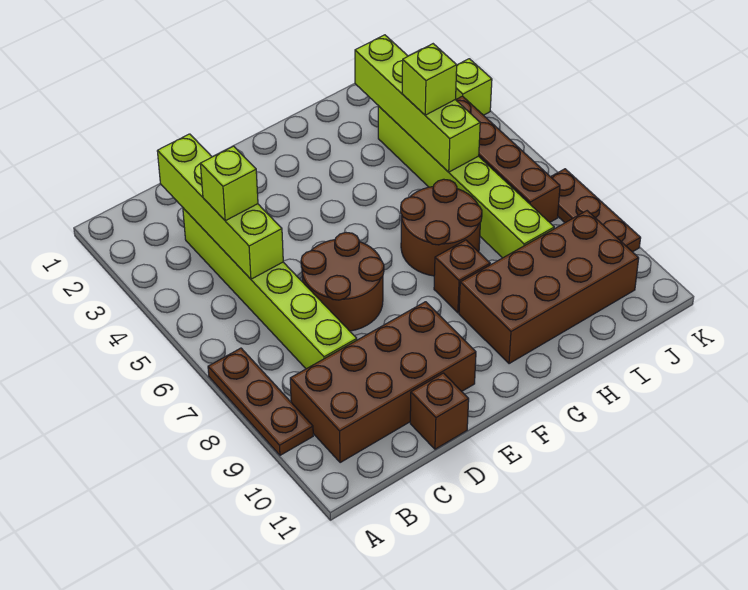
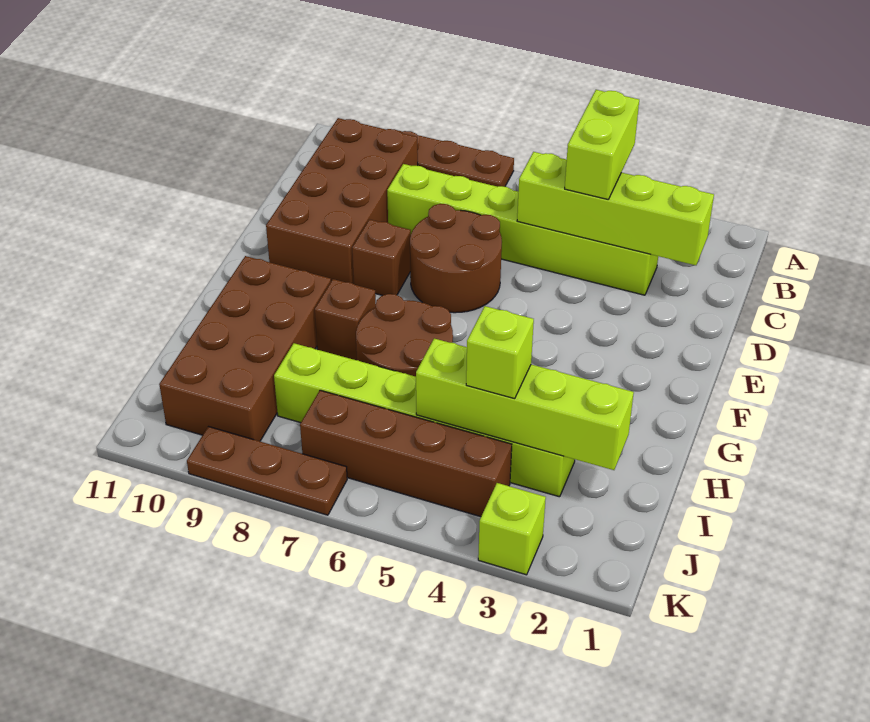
lime 1x1 brick [200,146,258,221] -> lime 1x2 brick [565,90,639,199]
brown 1x1 brick [410,373,469,449] -> brown 1x1 brick moved to [352,219,411,296]

